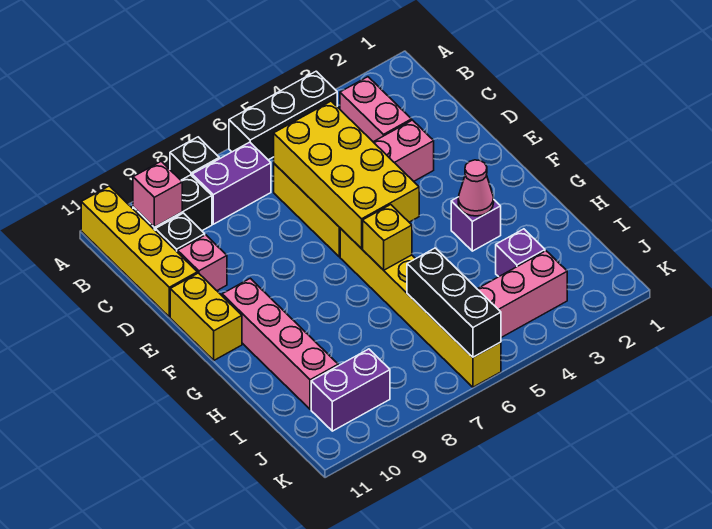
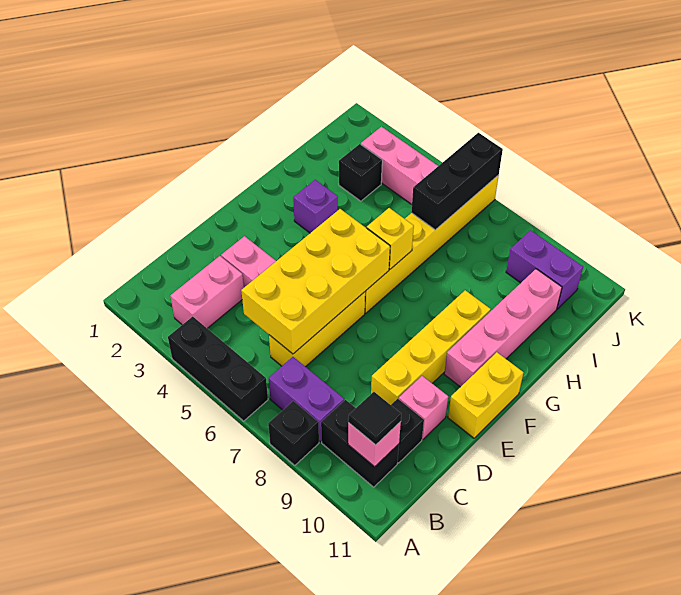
yellow 1x4 brick [81,186,197,317] -> yellow 1x4 brick moved to [371,290,491,405]
none -> black 1x1 tile [348,392,401,445]
pink 1x1 cone [458,160,494,216] -> none
purple 1x1 brick [496,229,545,277] -> black 1x1 brick [339,144,382,201]

